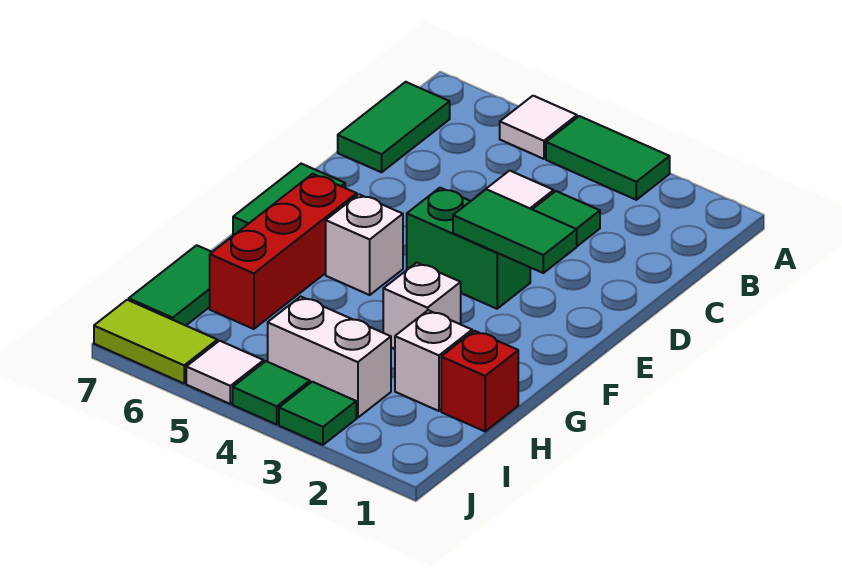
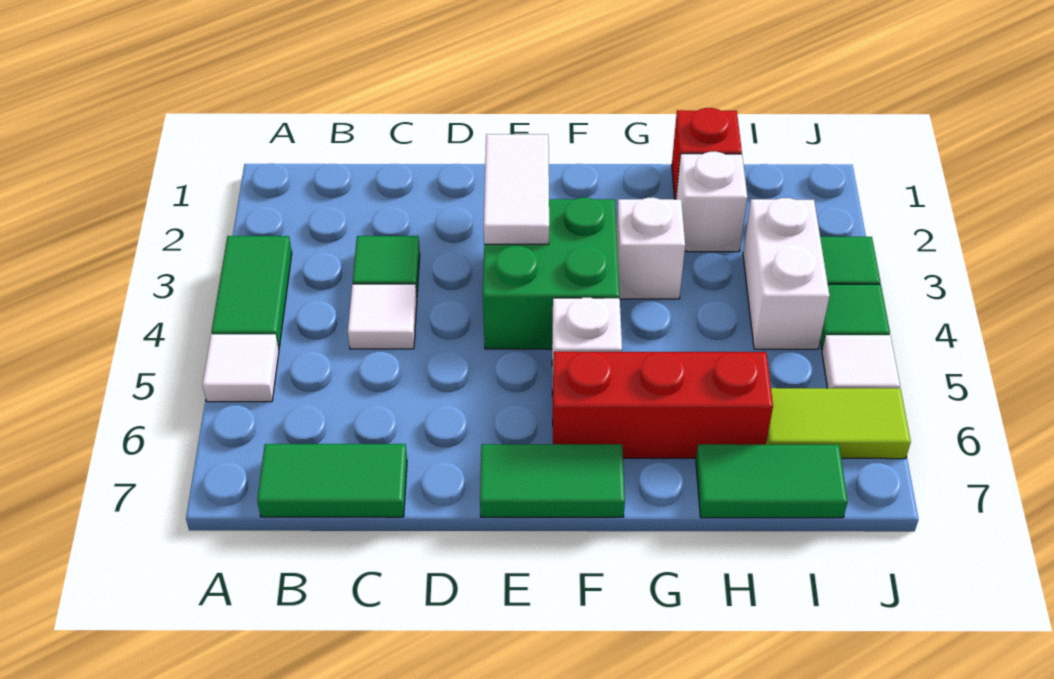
green 1x2 tile [453,189,577,273] -> white 1x2 tile [484,134,549,244]
green 1x2 brick [407,188,530,309] -> green 2x2 brick [483,198,620,349]
lime 1x2 tile [94,300,217,383] -> lime 1x2 tile turned to [766,388,911,459]

